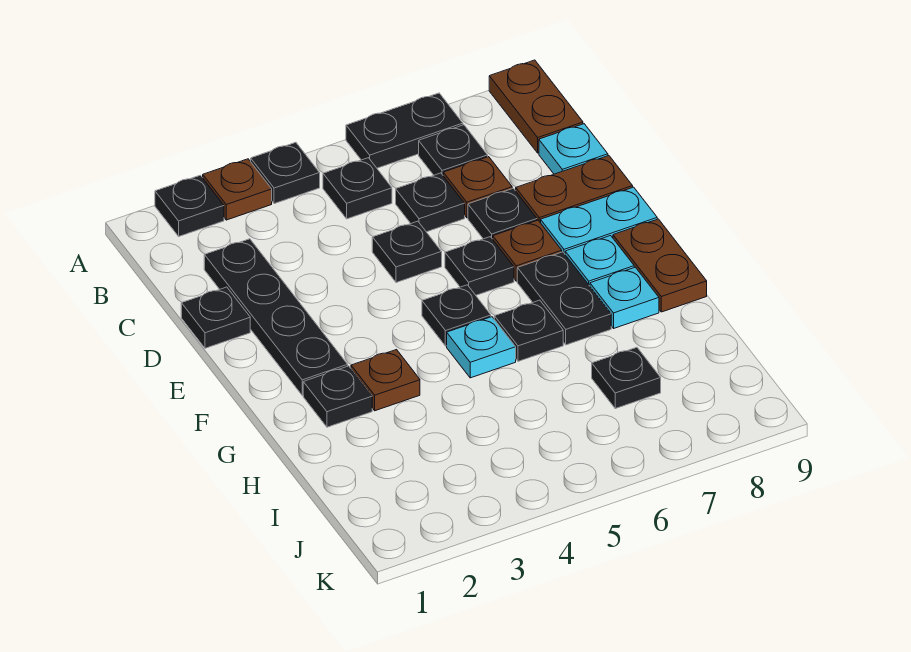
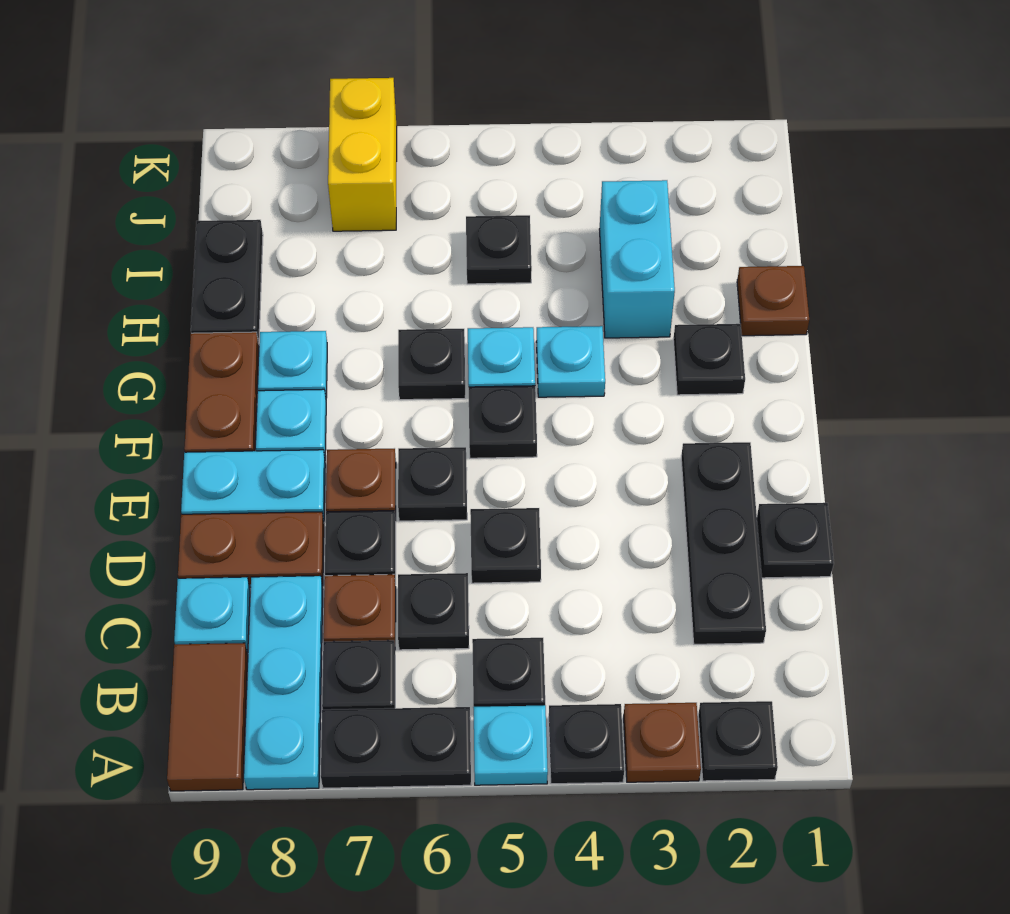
none -> cyan 1x1 plate [473,705,548,785]
none -> cyan 1x3 plate [244,576,323,790]
brown 1x2 plate [489,60,583,153] -> brown 1x2 tile [167,643,248,791]
black 1x4 plate [204,239,348,395] -> black 1x3 plate [681,442,766,644]
black 1x2 plate [517,252,611,345] -> black 1x2 plate moved to [191,220,263,344]
brown 1x1 plate [351,350,420,411] -> brown 1x1 plate moved to [737,266,809,336]
none -> cyan 1x1 plate [536,326,605,397]
none -> cyan 1x2 brick [599,180,675,338]
black 1x1 plate [592,347,661,408] -> black 1x1 plate moved to [466,215,532,284]
none -> yellow 1x2 brick [328,78,397,231]

